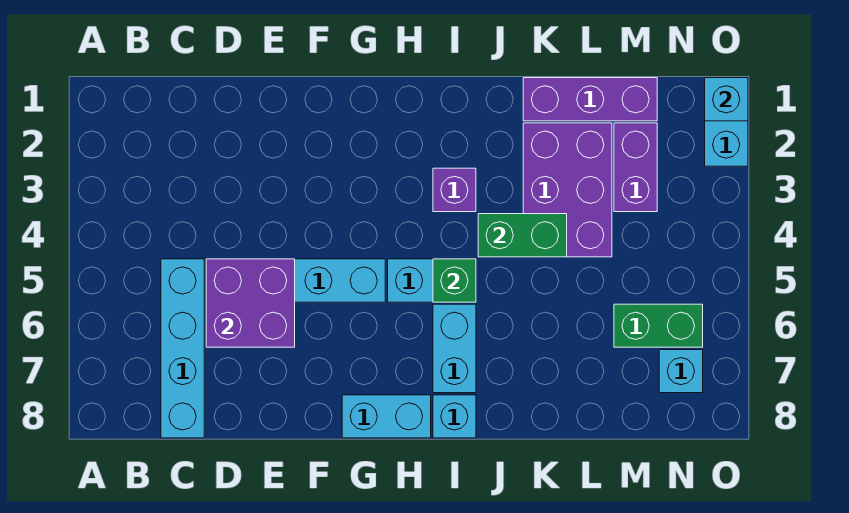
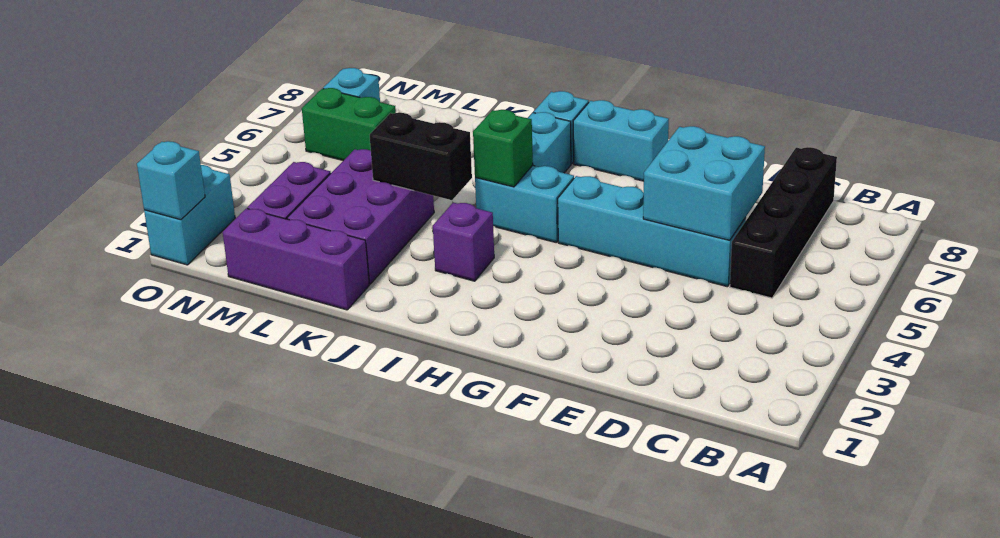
cyan 1x4 brick [161,259,204,438] -> black 1x4 brick [730,147,837,298]
purple 2x2 brick [206,259,295,347] -> cyan 2x2 brick [643,126,765,240]
green 1x2 brick [478,214,567,257] -> black 1x2 brick [370,113,472,200]

